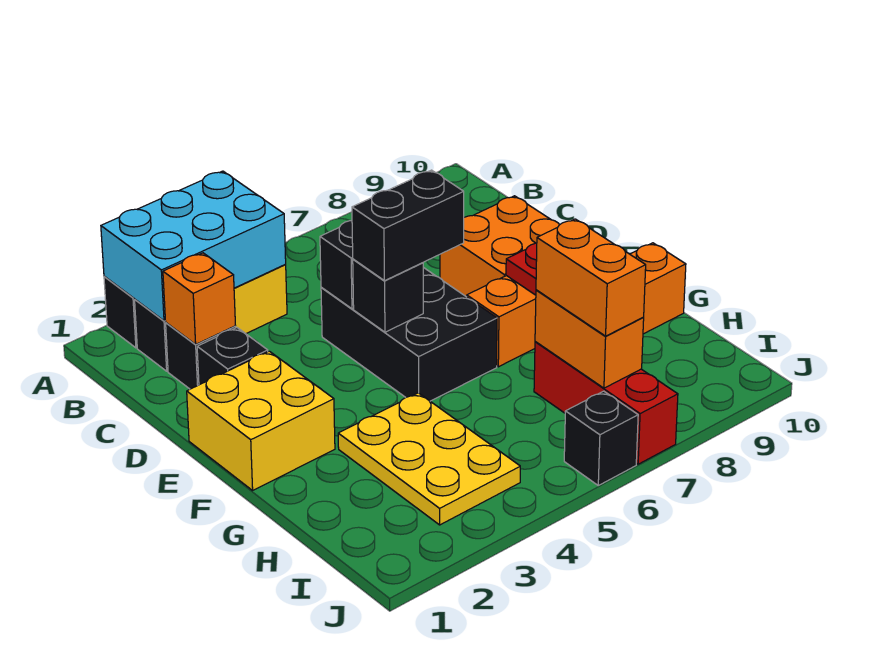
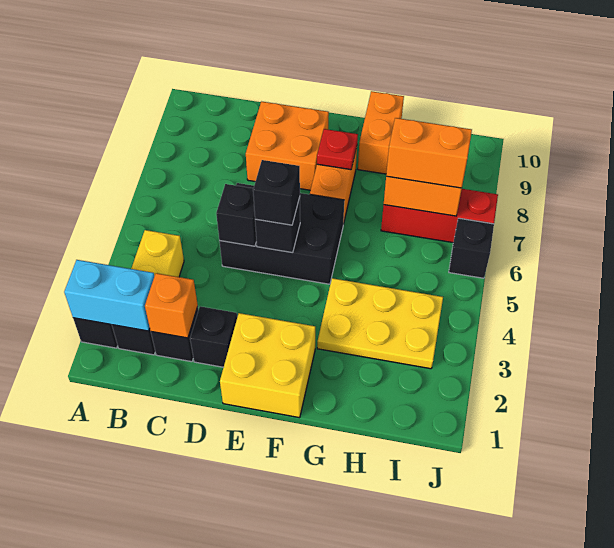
cyan 2x3 brick [101,171,286,321] -> cyan 1x2 brick [64,260,154,331]
black 1x2 brick [352,170,464,281] -> black 1x1 brick [253,160,300,225]

